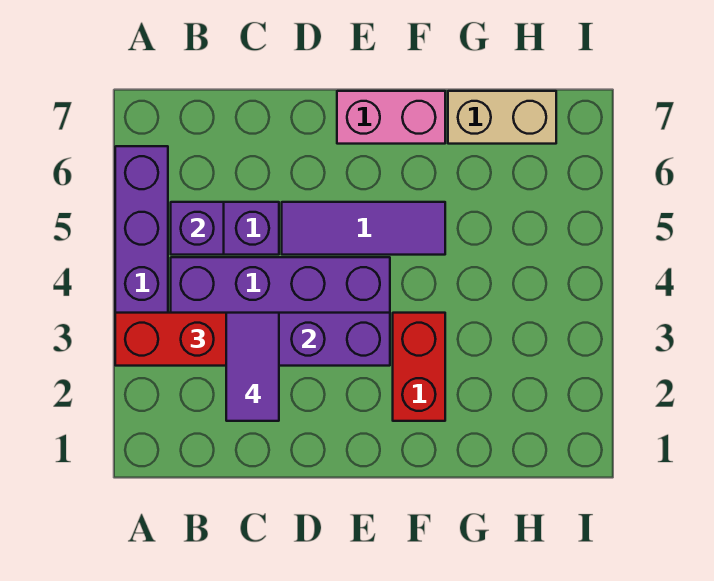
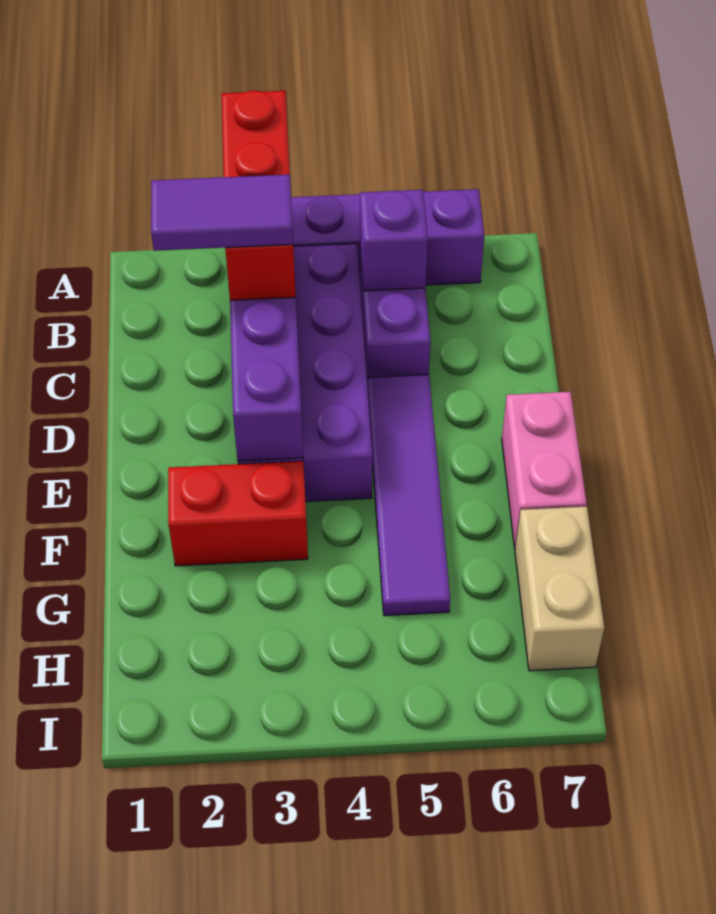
purple 1x3 tile [282,202,445,255] -> purple 1x4 tile [367,375,450,616]

